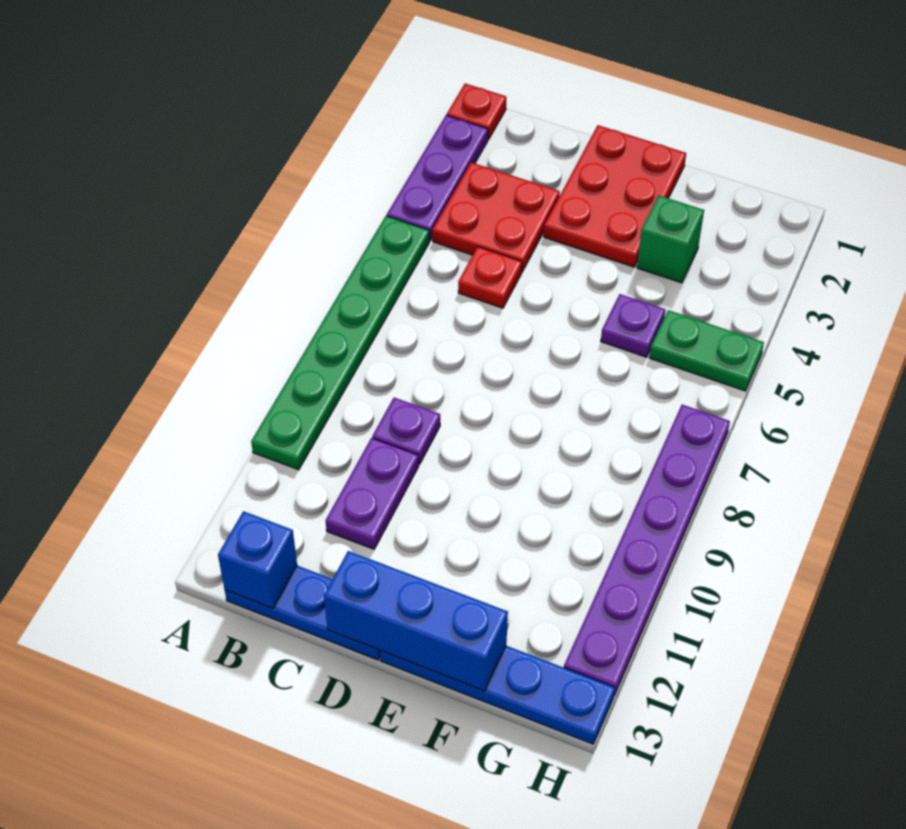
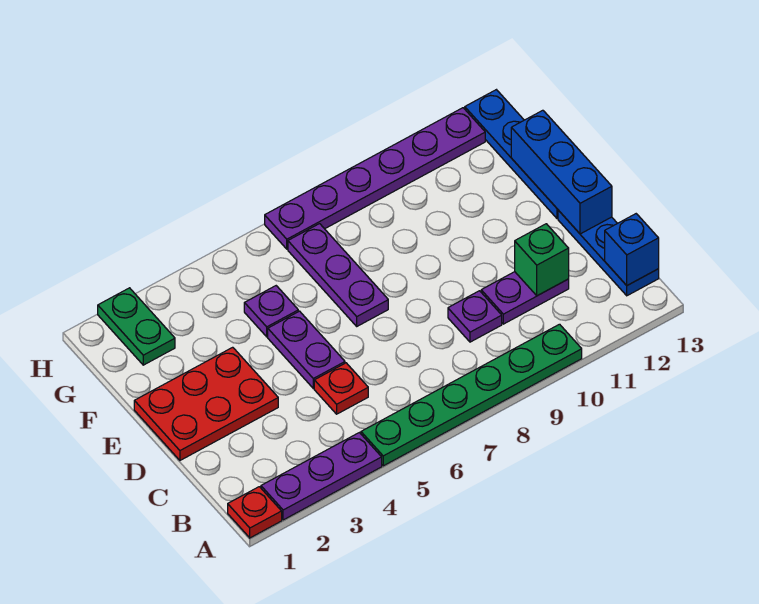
red 2x2 plate [432,162,560,272] -> none
none -> purple 1x2 plate [268,311,345,388]
none -> purple 1x3 plate [288,224,388,326]
green 1x1 brick [637,195,704,283] -> green 1x1 brick moved to [515,224,569,296]
green 1x2 plate [649,310,764,391] -> green 1x2 plate moved to [98,288,175,365]

